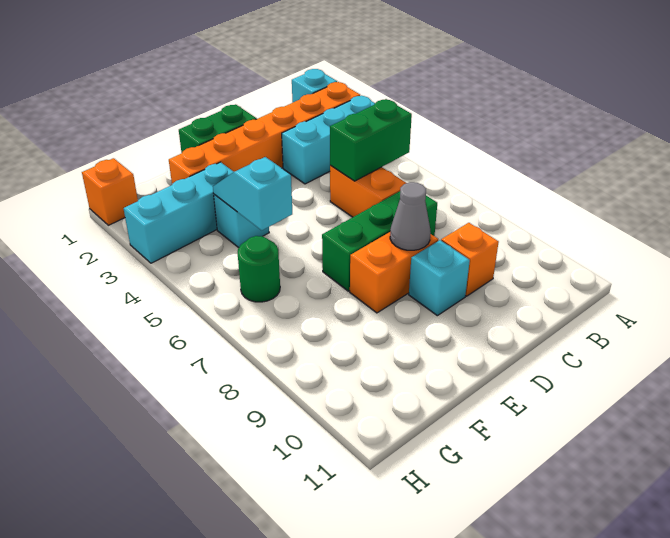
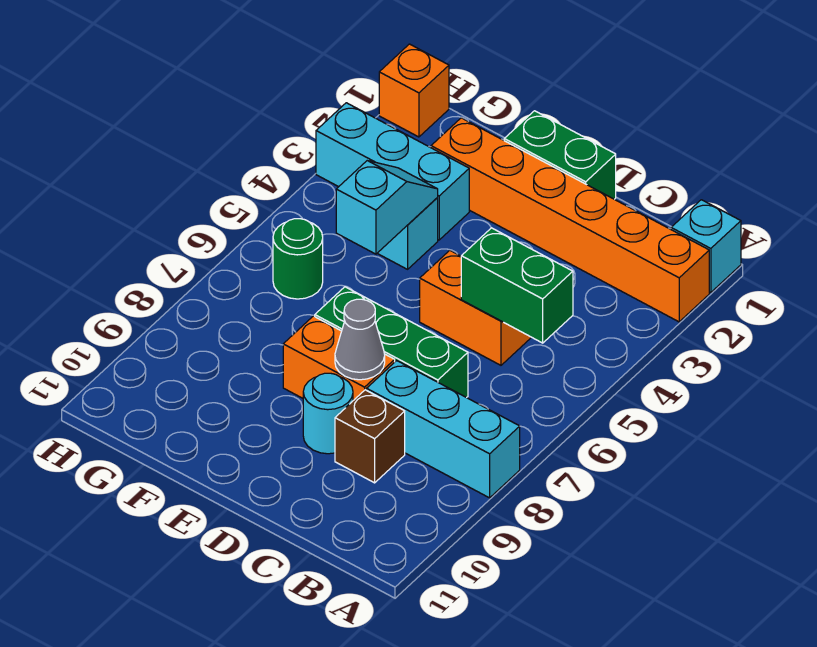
cyan 1x3 brick [282,95,375,184] -> cyan 1x3 brick moved to [367,361,520,498]
orange 1x2 brick [330,165,406,217] -> orange 1x2 brick turned to [420,250,531,365]
orange 1x1 brick [441,223,499,296] -> brown 1x1 brick [335,390,405,483]
cyan 1x1 brick [409,240,470,316] -> cyan 1x1 round brick [303,373,353,454]

